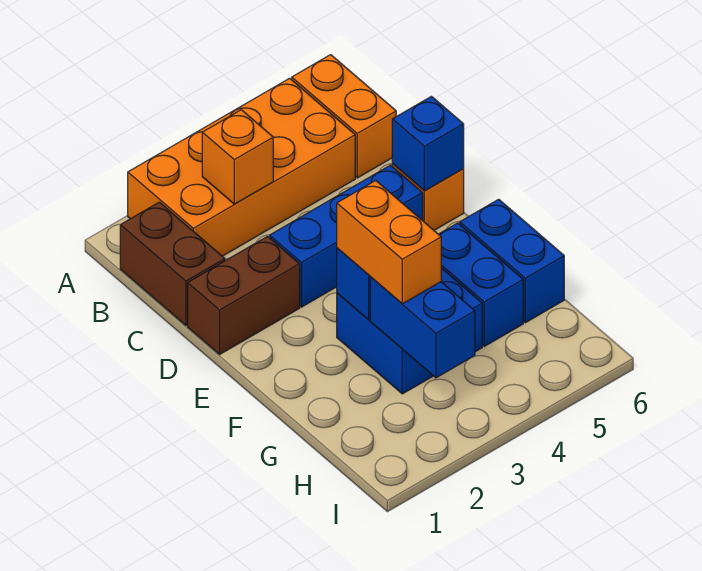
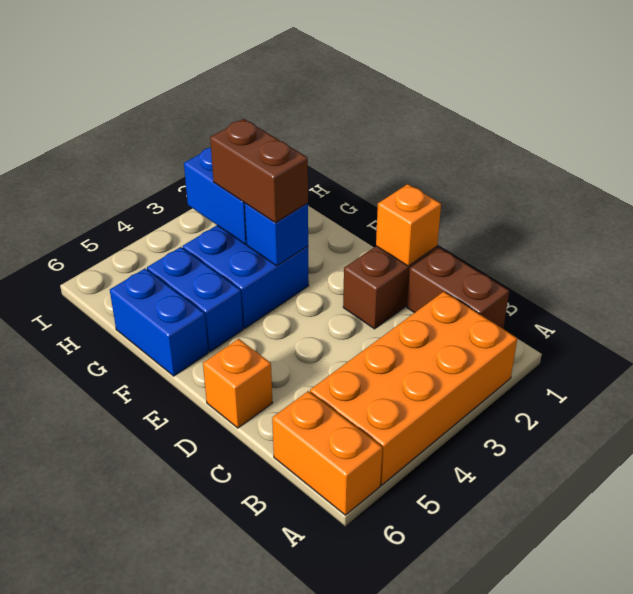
orange 1x1 brick [202,110,273,204] -> orange 1x1 brick moved to [376,184,441,266]
blue 1x3 brick [270,165,423,307] -> none
blue 1x1 brick [392,96,464,191] -> none
orange 1x2 brick [337,181,441,304] -> brown 1x2 brick [210,119,308,223]

